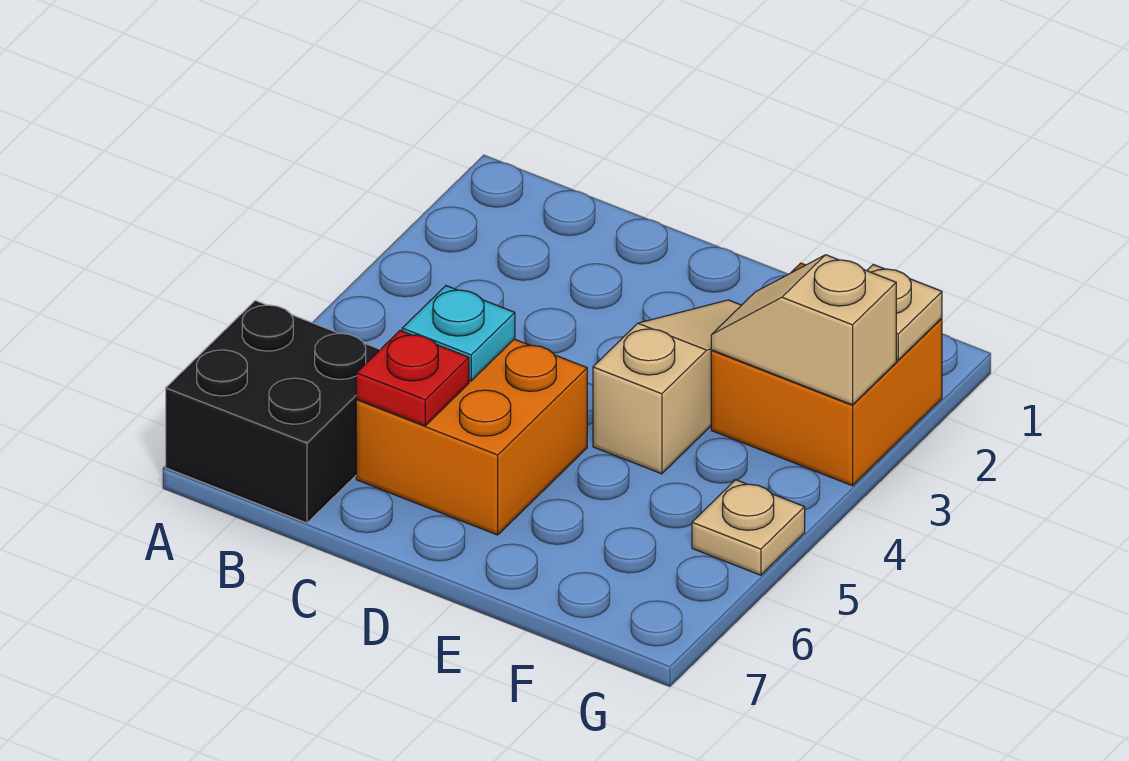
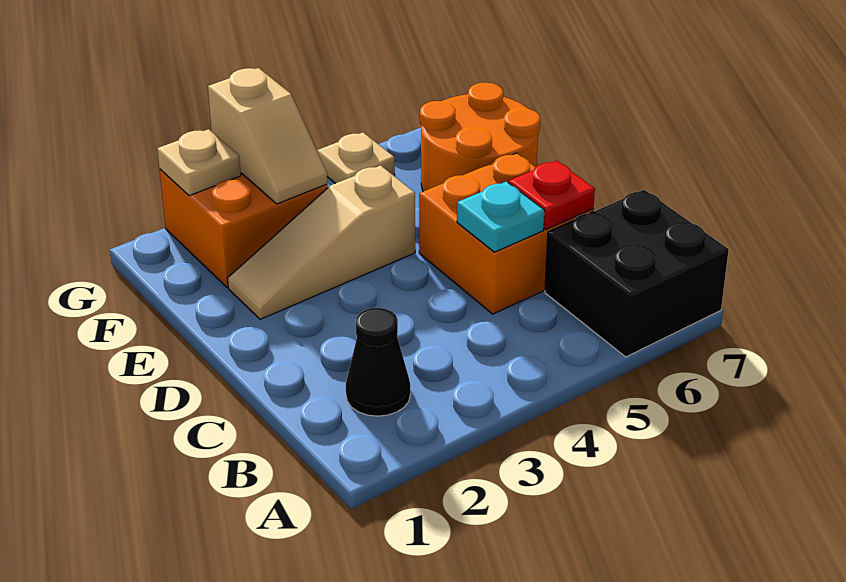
none -> black 1x1 cone [346,308,411,416]
none -> orange 2x2 round brick [420,82,540,191]

